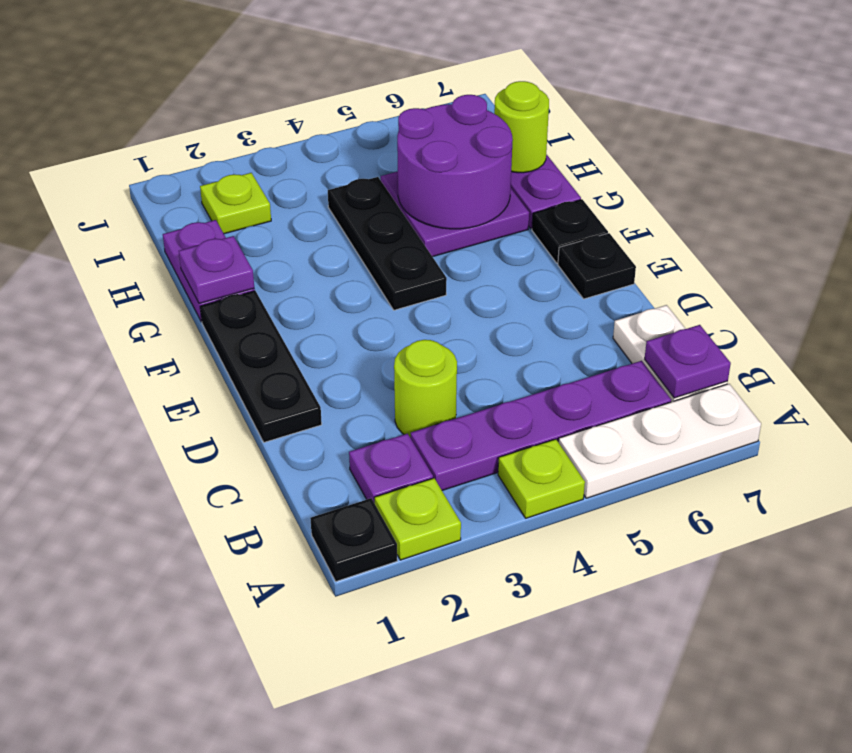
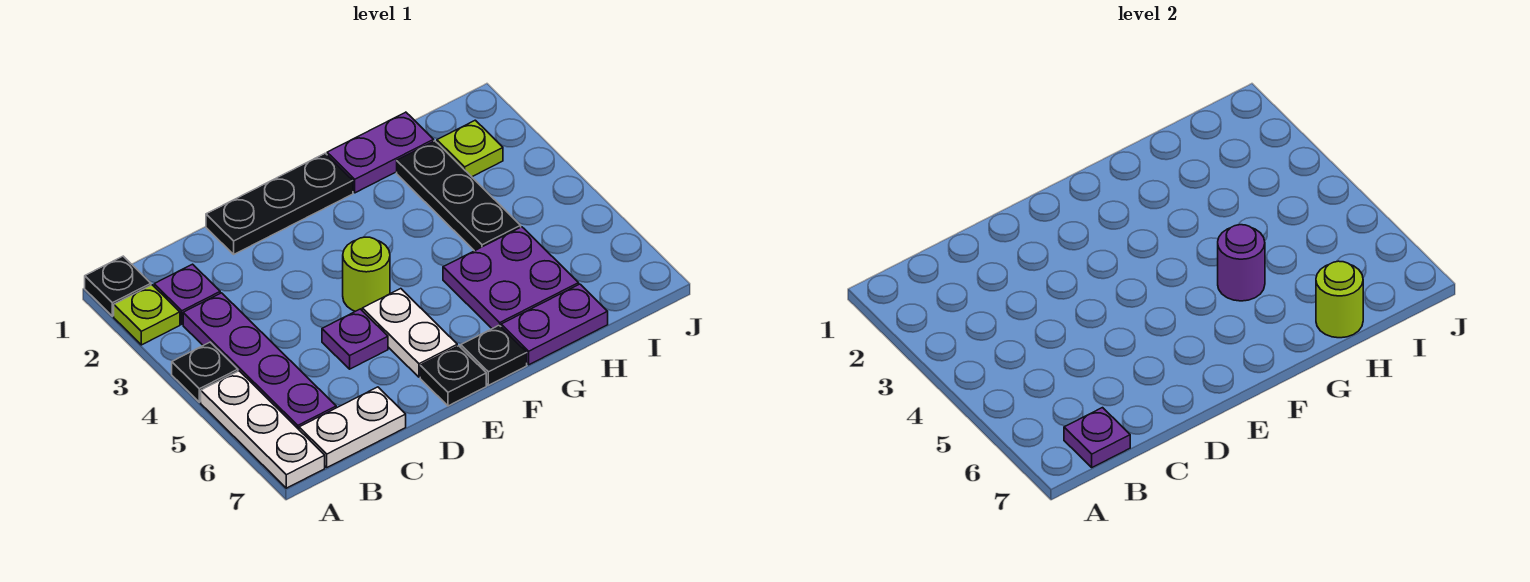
lime 1x1 plate [498,439,585,518] -> black 1x1 plate [172,342,238,402]
lime 1x1 round brick [394,340,457,438] -> lime 1x1 round brick moved to [343,237,390,311]
none -> white 1x2 plate [362,289,457,377]
black 1x3 plate [328,177,447,310] -> black 1x3 plate turned to [397,141,521,251]
purple 1x1 plate [179,236,254,304] -> purple 1x1 plate moved to [322,309,388,369]
purple 2x2 round brick [397,95,512,229] -> purple 1x1 round brick [1218,225,1265,301]

